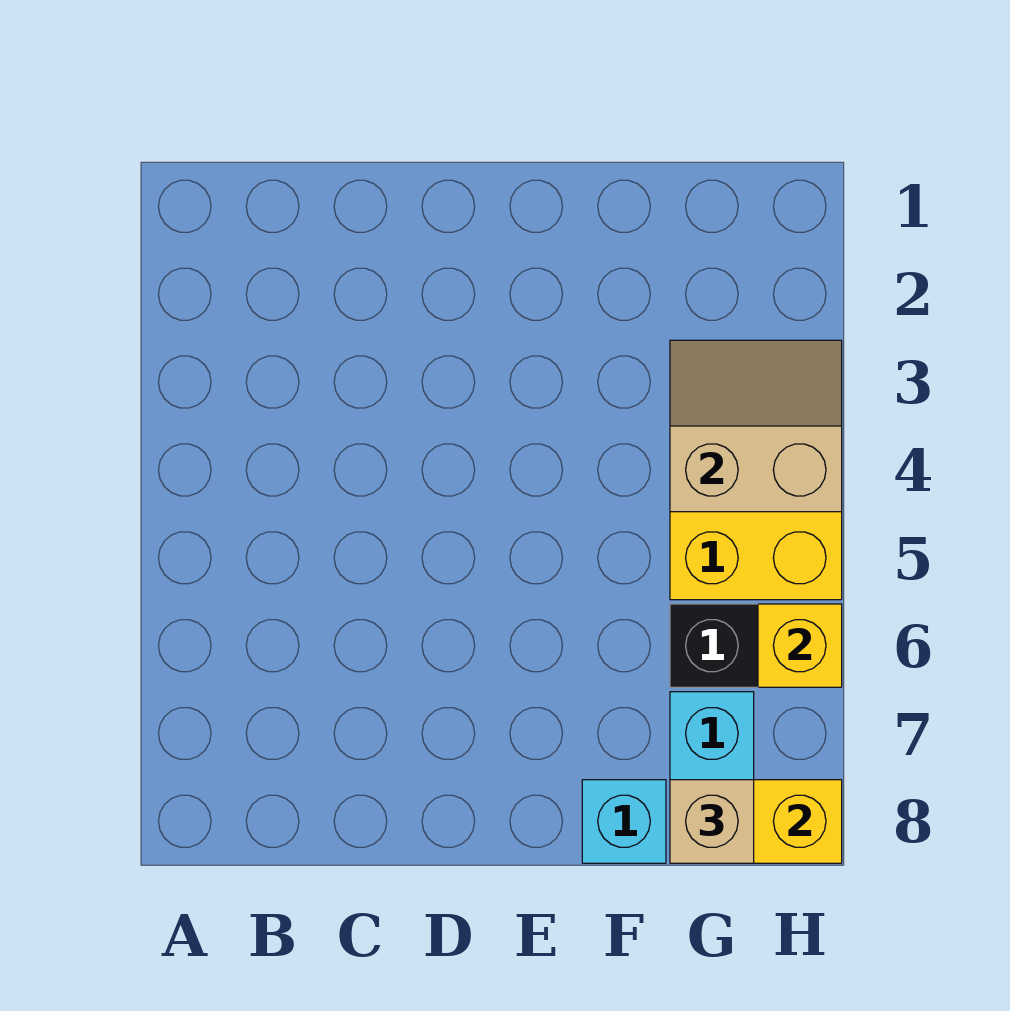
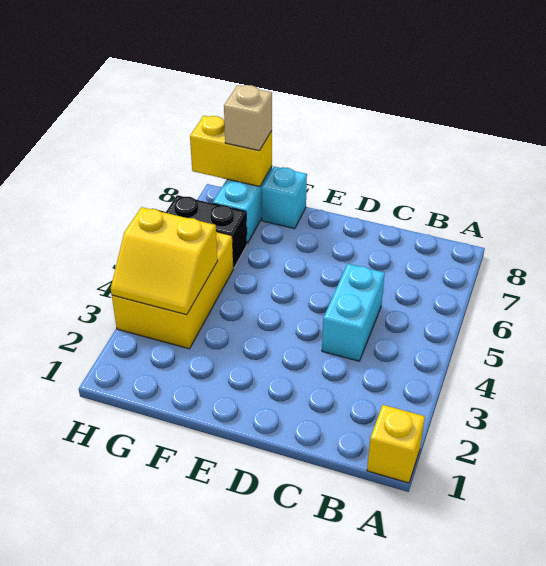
none -> cyan 1x2 brick [322,264,385,361]
tan 2x2 slope [670,340,842,512] -> yellow 2x2 slope [111,207,218,315]
yellow 1x1 brick [758,604,842,687] -> yellow 1x1 brick moved to [367,405,425,483]

